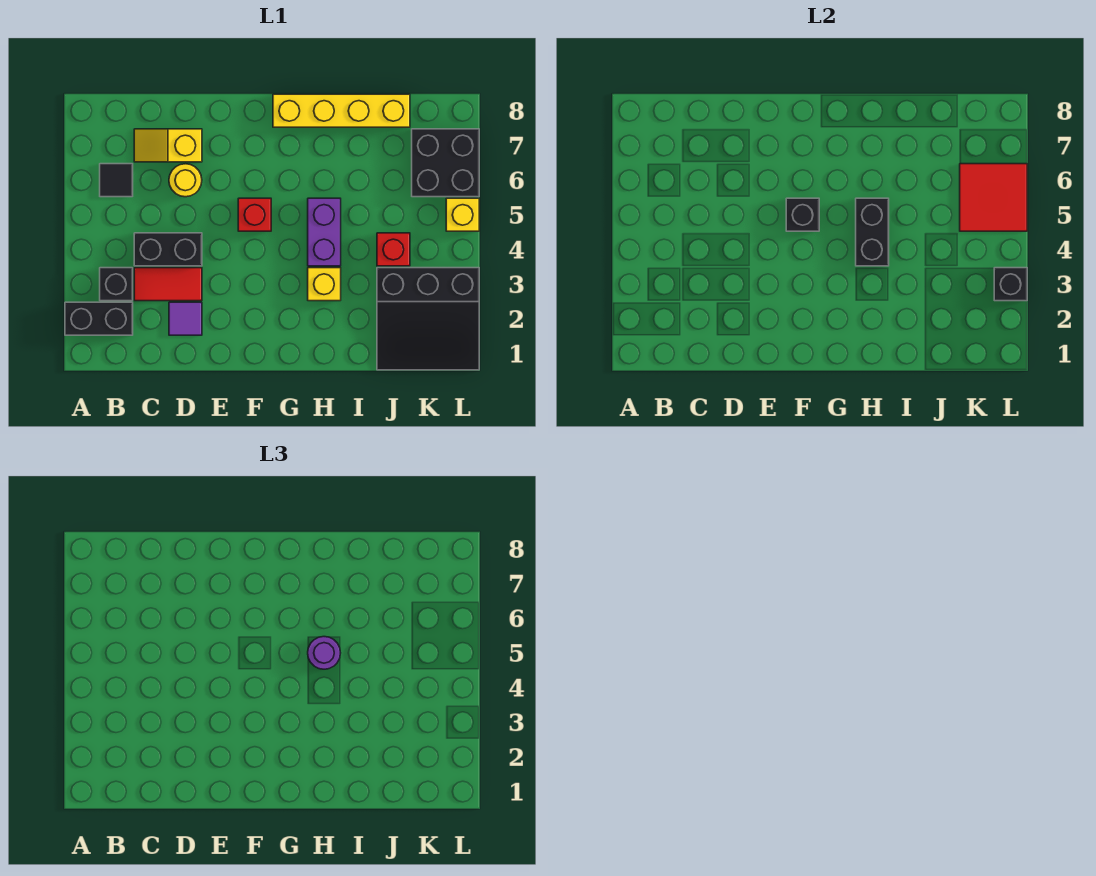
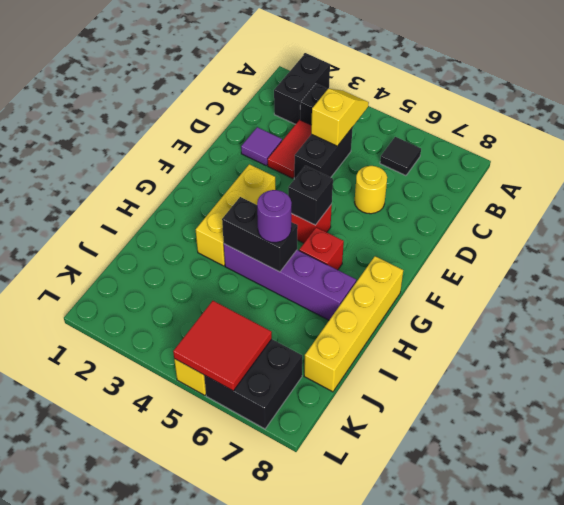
yellow 1x2 slope [134,129,202,162] -> yellow 1x2 slope moved to [311,89,369,146]
yellow 1x1 brick [308,268,341,301] -> yellow 1x3 brick [196,164,275,266]
purple 1x2 brick [308,198,341,266] -> purple 1x4 brick [224,244,356,320]
black 3x3 slope [377,268,479,370] -> none
red 1x1 brick [377,233,410,266] -> red 1x1 brick moved to [299,227,344,270]
black 1x1 brick [994,268,1027,301] -> none

